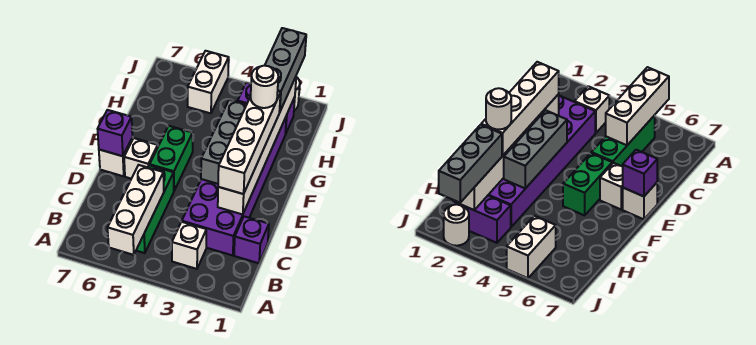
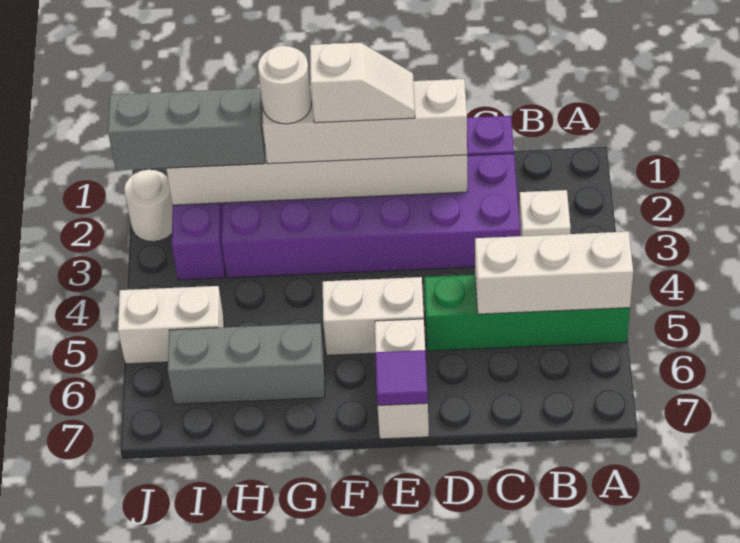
green 1x3 brick [136,165,174,253] -> green 1x4 brick [424,275,630,351]
none -> white 1x2 slope [310,43,415,123]
grey 1x3 brick [201,100,247,184] -> grey 1x3 brick moved to [168,323,325,404]
green 1x2 brick [150,126,193,190] -> white 1x2 brick [323,277,424,355]
purple 1x1 brick [98,110,132,156] -> purple 1x1 tile [375,350,428,405]

